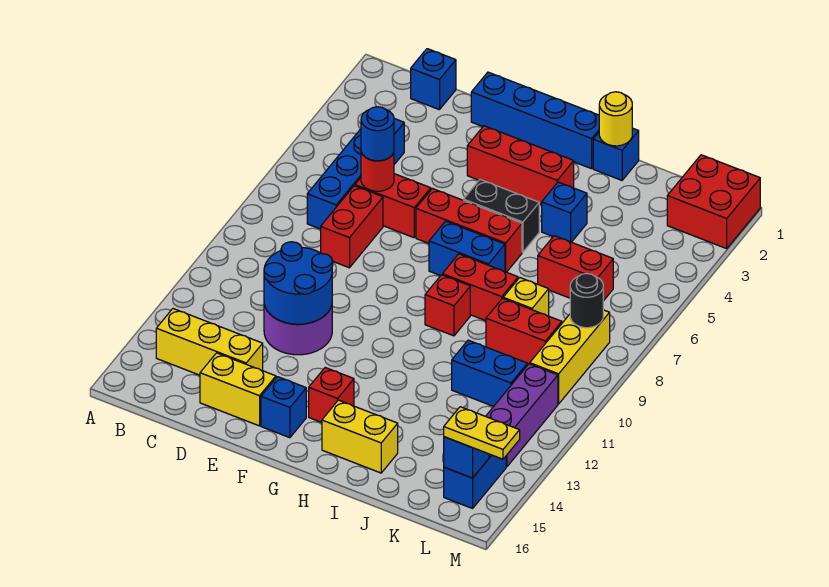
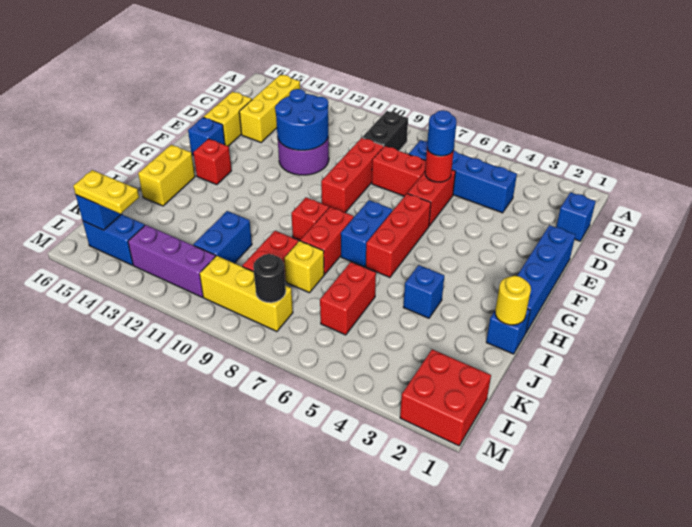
red 1x3 brick [467,126,574,204] -> red 1x3 brick moved to [321,138,384,212]
black 1x2 brick [464,180,539,252] -> black 1x2 brick moved to [362,111,408,151]
yellow 1x2 plate [444,407,520,459] -> yellow 1x2 plate turned to [73,170,139,214]

